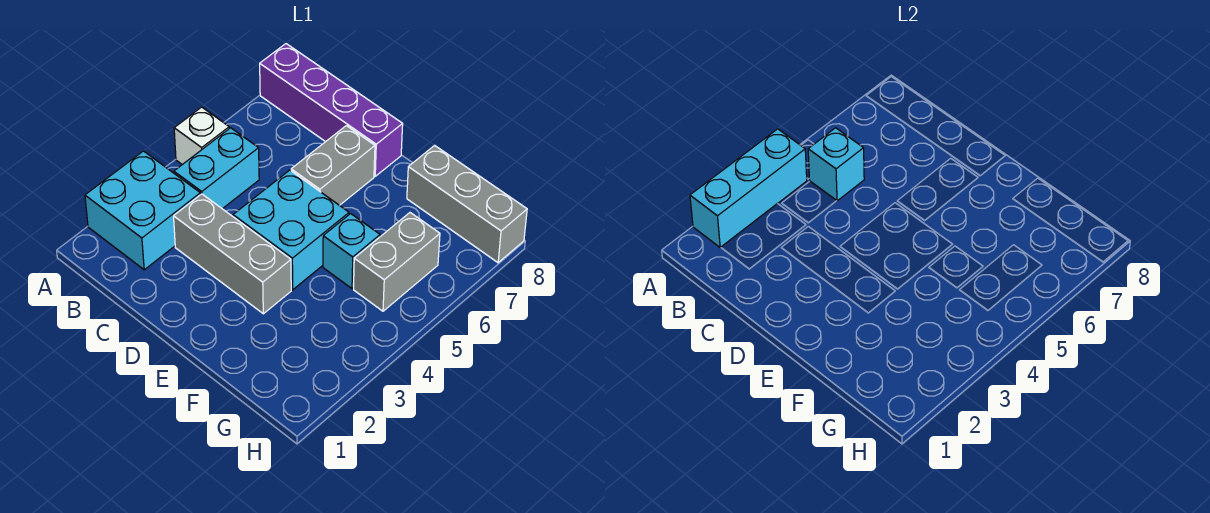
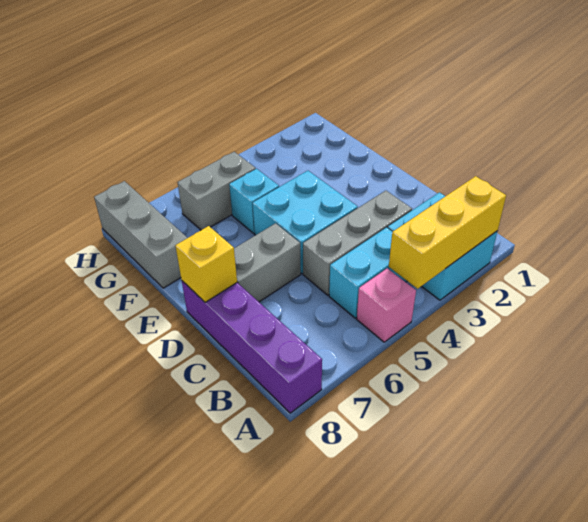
cyan 1x3 brick [690,129,807,248] -> yellow 1x3 brick [389,176,506,289]
white 1x1 brick [174,107,229,165] -> pink 1x1 brick [357,268,416,342]
cyan 1x1 brick [808,128,864,201] -> none
grey 1x3 brick [174,194,291,314] -> grey 1x3 brick turned to [303,191,412,295]
none -> yellow 1x1 brick [175,226,237,302]

